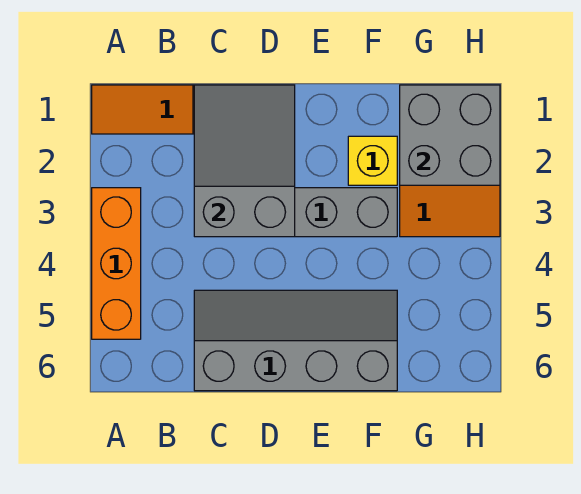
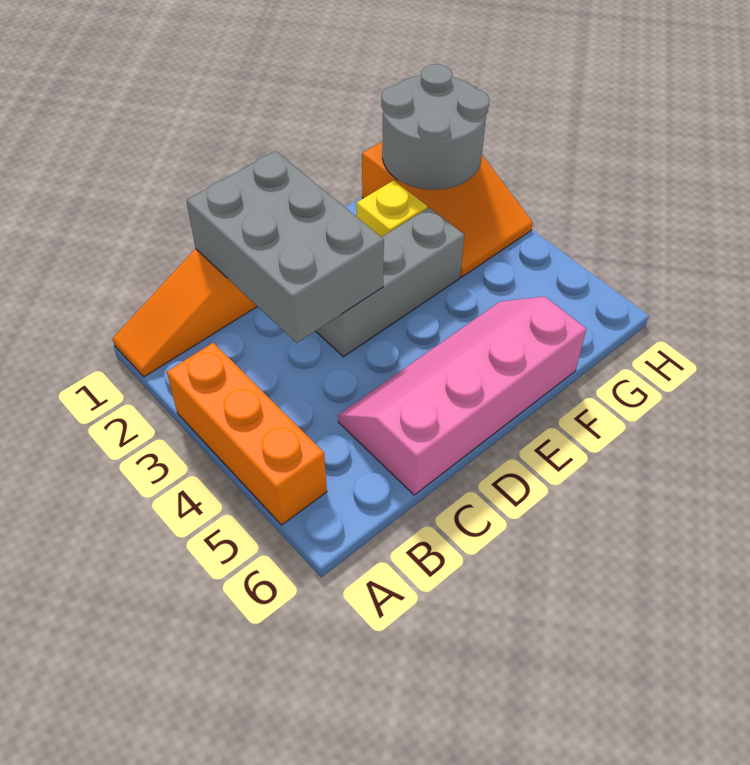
grey 2x3 slope [194,85,295,237] -> grey 2x3 brick [186,151,384,343]
grey 2x4 slope [194,290,397,391] -> pink 2x4 slope [338,297,586,495]
grey 2x2 brick [400,85,500,185] -> grey 2x2 round brick [381,64,489,190]

